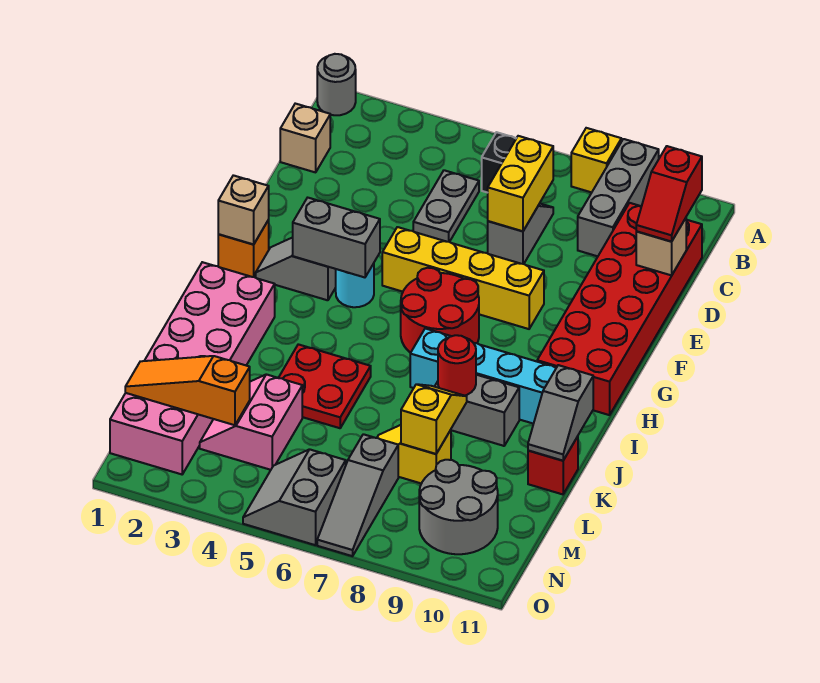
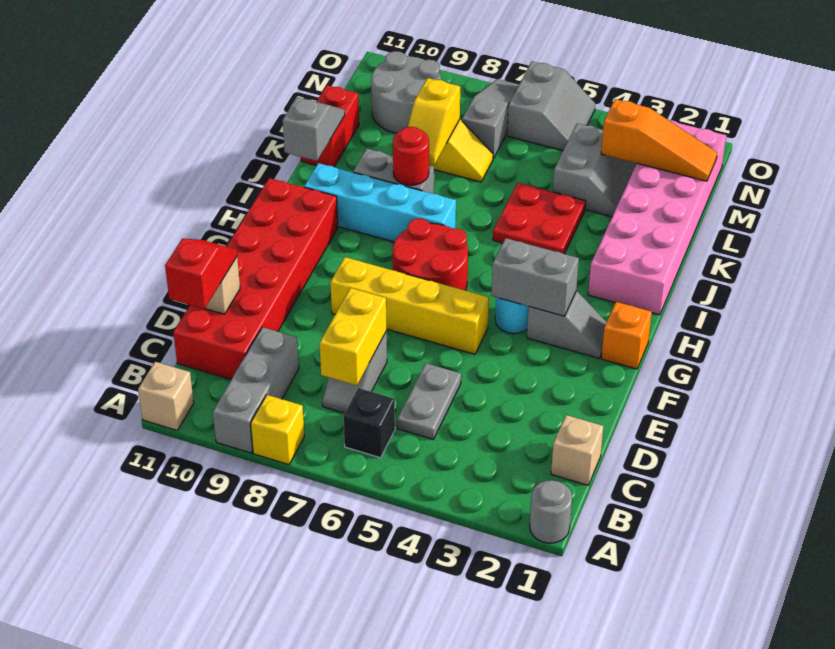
tan 1x1 brick [218,175,269,244] -> tan 1x1 brick moved to [138,362,194,430]
red 1x1 brick [528,436,578,494] -> red 1x2 brick [301,85,359,167]
pink 2x2 slope [200,374,302,470] -> grey 2x2 slope [553,123,637,217]

